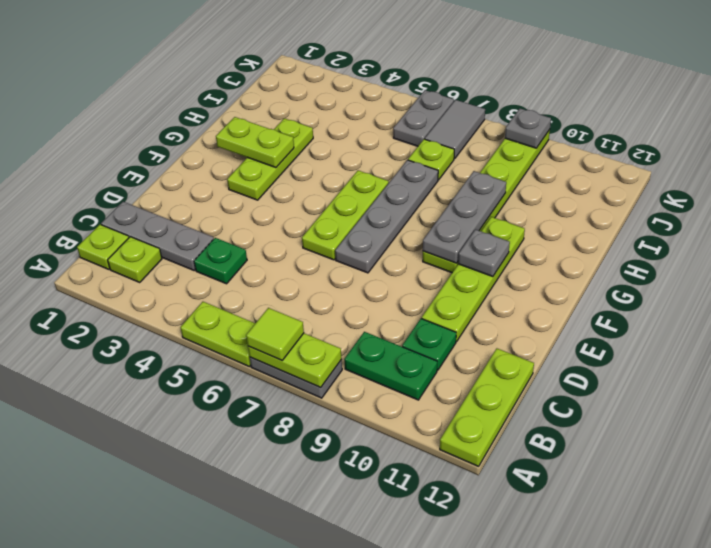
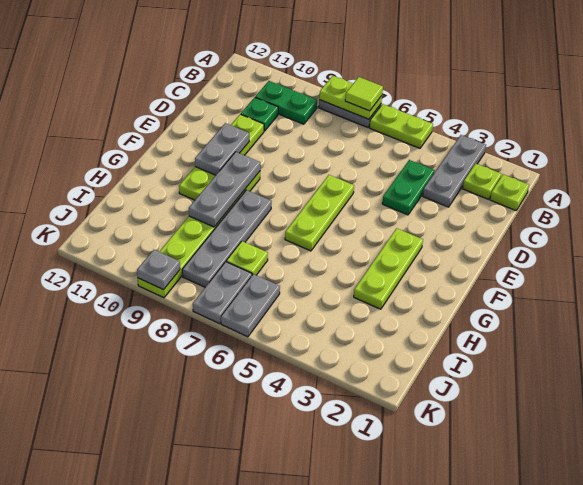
lime 1x3 plate [440,349,534,466] -> none
grey 1x3 plate [101,202,214,270] -> grey 1x3 plate turned to [423,135,486,207]
green 1x1 plate [194,238,247,284] -> green 1x2 plate [382,160,435,215]
grey 1x4 plate [335,160,438,273] -> grey 1x4 plate moved to [182,190,272,287]
grey 1x1 plate [458,230,510,277] -> grey 1x2 plate [195,123,249,175]
lime 1x2 plate [216,117,294,168] -> none
grey 1x2 tile [425,100,485,159] -> grey 1x2 plate [193,262,252,324]

